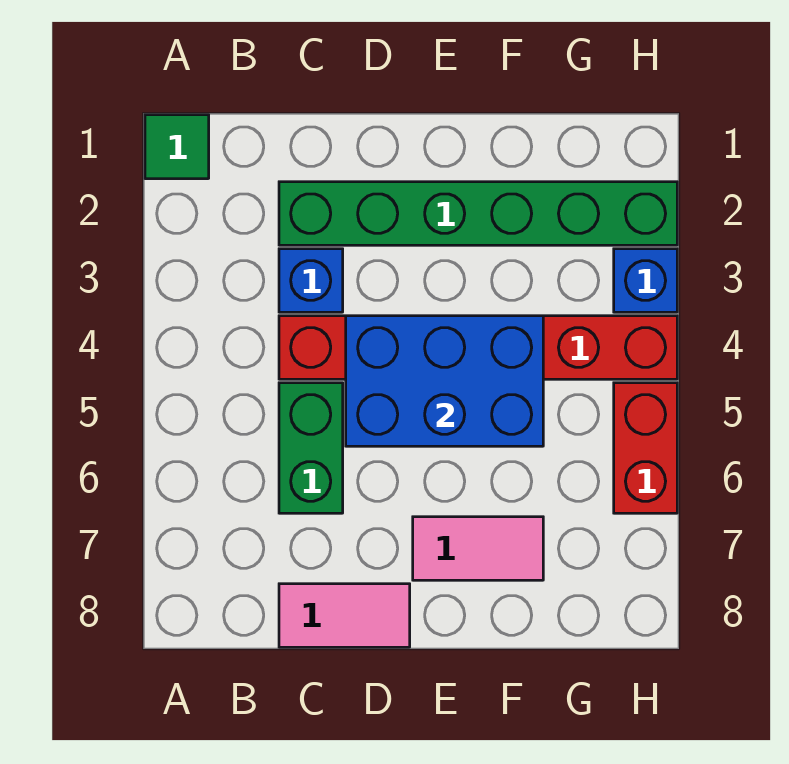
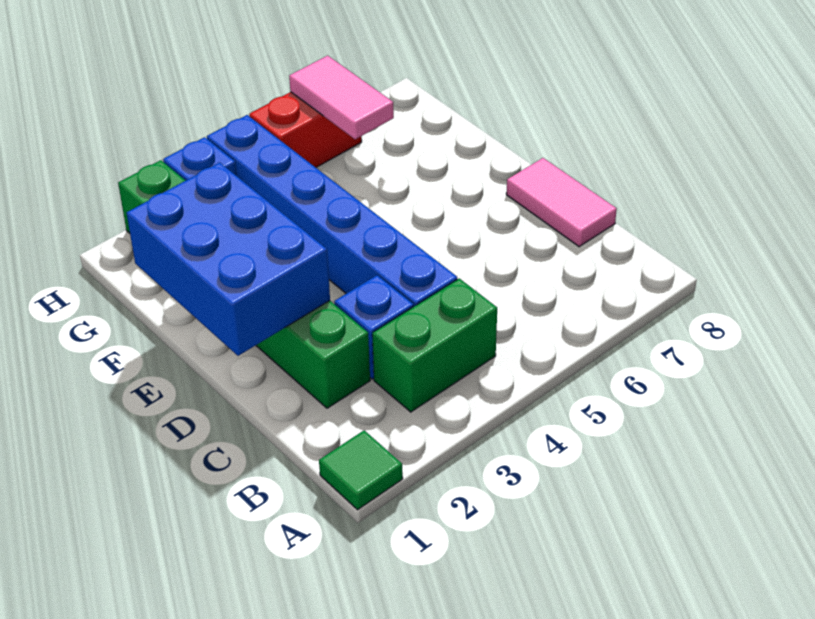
red 1x6 brick [279,316,677,379] -> blue 1x6 brick [207,115,457,306]
green 1x2 brick [279,383,343,513] -> green 1x2 brick moved to [372,278,497,412]
blue 2x3 brick [346,316,543,446] -> blue 2x3 brick moved to [127,162,330,356]
pink 1x2 tile [413,517,543,580] -> pink 1x2 tile moved to [289,56,394,139]

